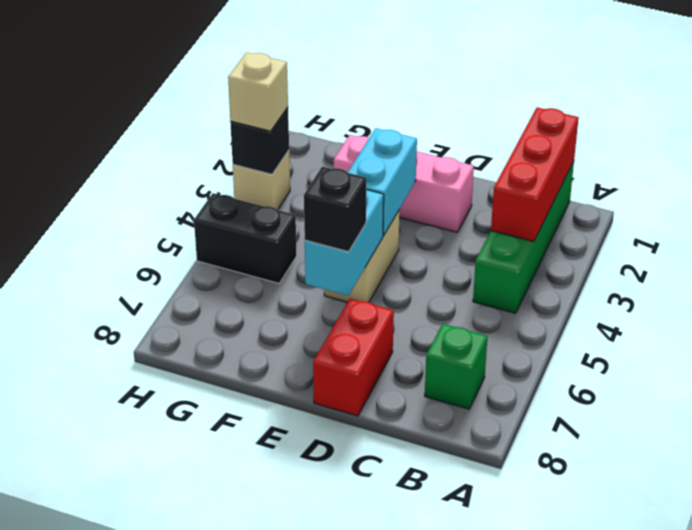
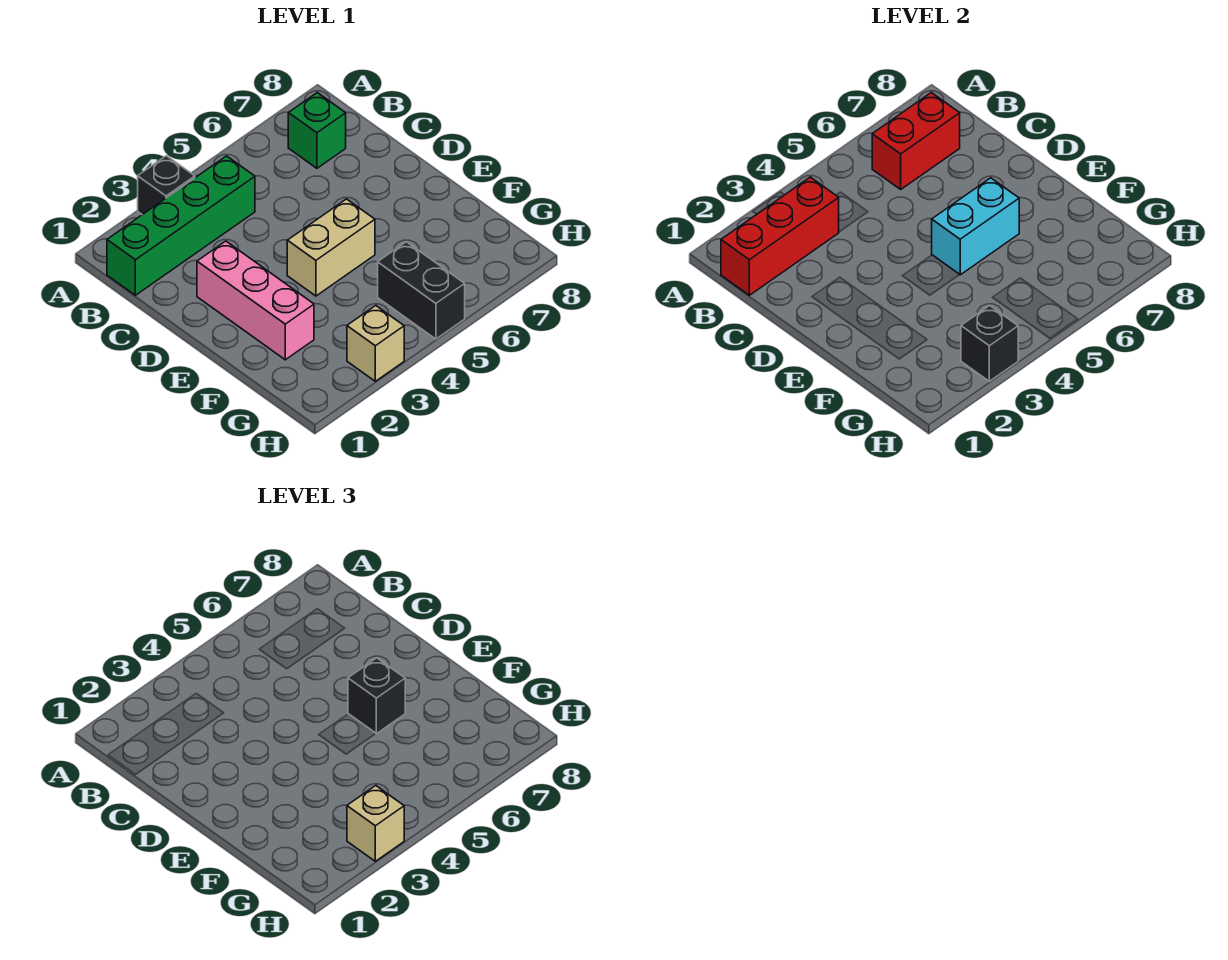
none -> black 1x1 brick [138,156,195,215]
red 1x2 brick [313,298,394,416] -> red 1x2 brick moved to [872,93,960,189]
cyan 1x2 brick [348,128,417,236] -> none

